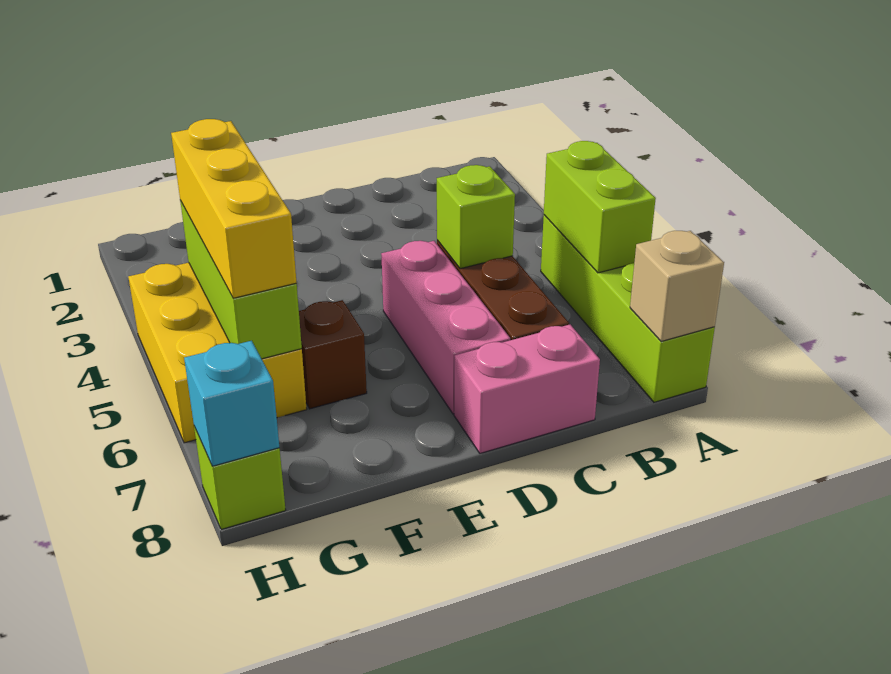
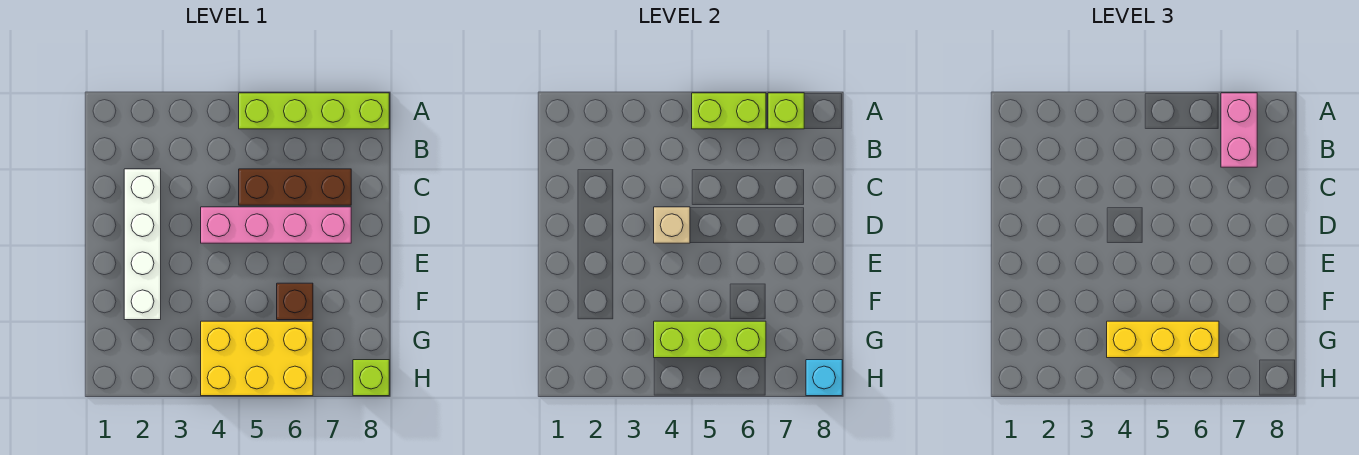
tan 1x1 brick [630,231,724,342] -> tan 1x1 brick moved to [654,207,690,243]
none -> white 1x4 brick [124,169,161,320]
lime 1x1 brick [437,165,515,269] -> lime 1x1 brick moved to [768,93,804,129]
pink 1x2 brick [454,325,600,453] -> pink 1x2 brick moved to [1221,93,1257,167]
pink 1x3 brick [381,241,510,414] -> pink 1x4 brick [201,207,351,243]

